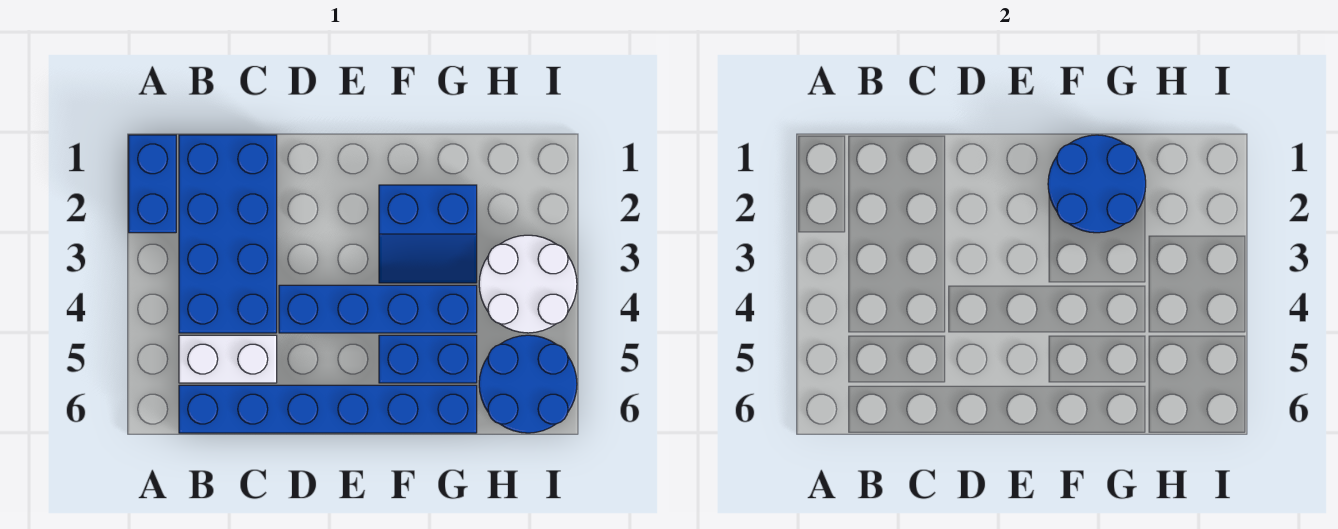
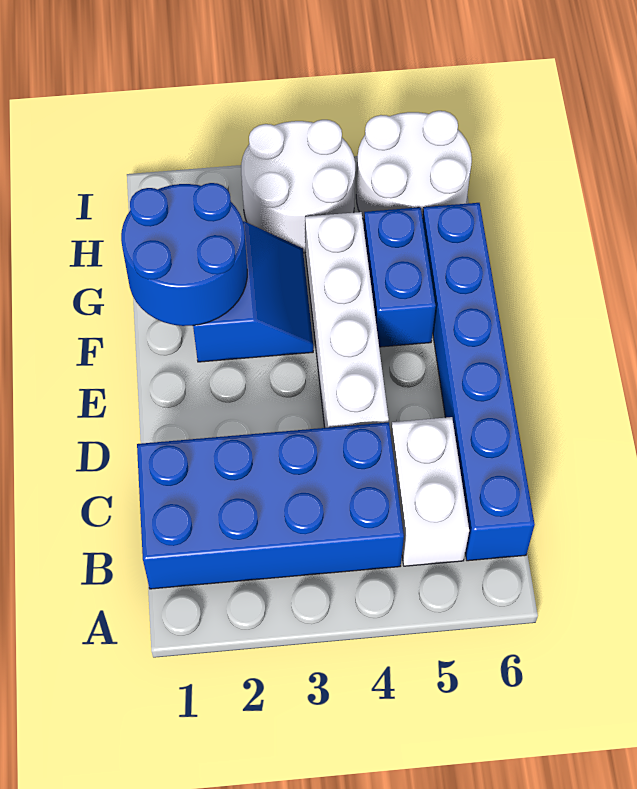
blue 1x2 brick [129,135,176,233] -> none
blue 1x4 brick [279,285,477,333] -> white 1x4 brick [305,212,389,428]
blue 2x2 round brick [479,335,577,433] -> white 2x2 round brick [356,111,472,220]

